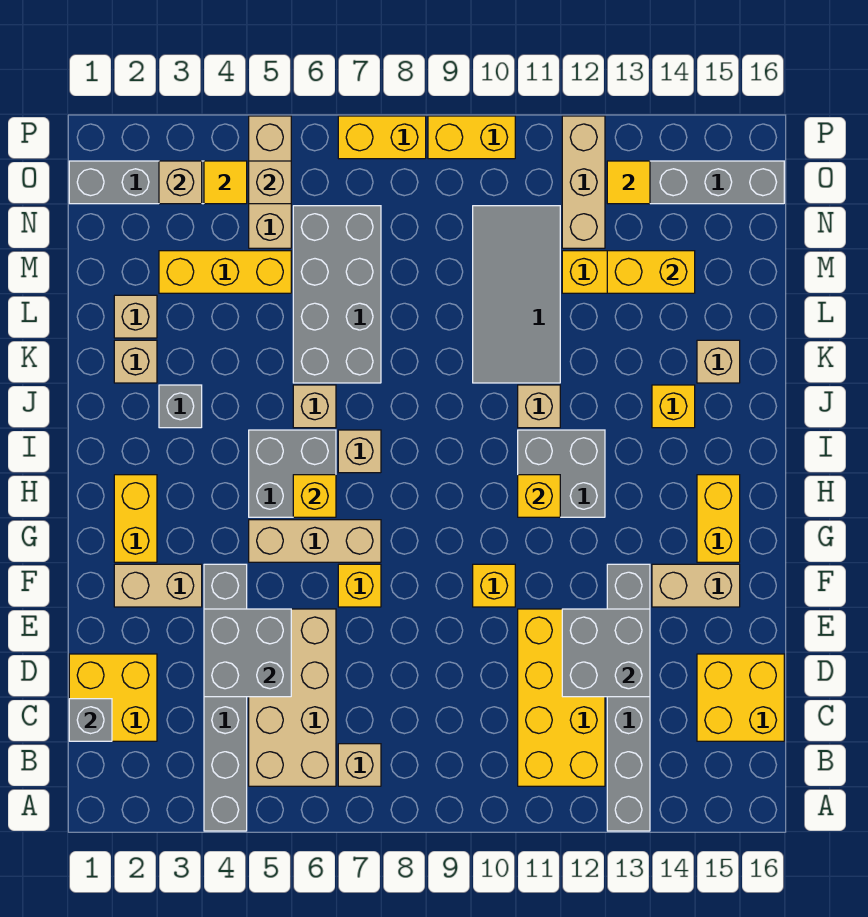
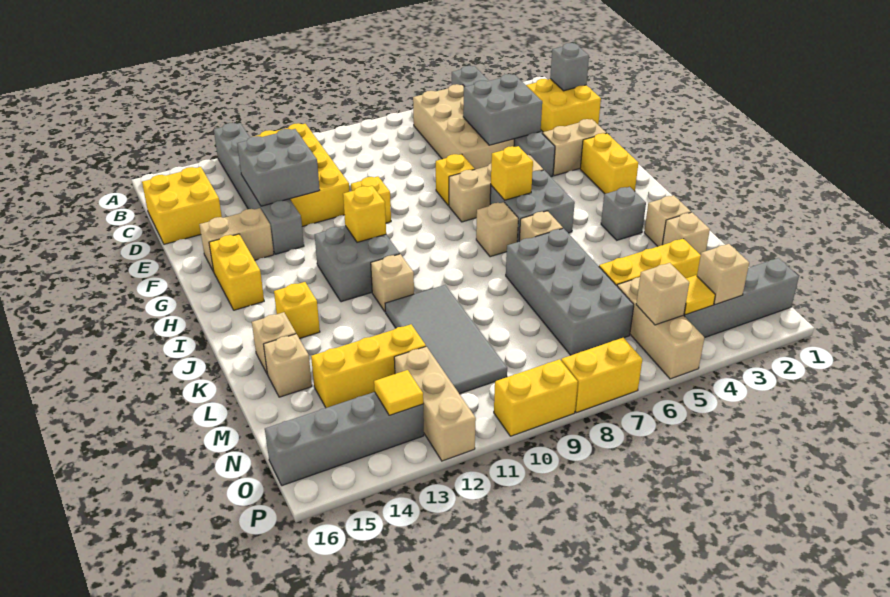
tan 1x1 brick [338,744,381,786] -> tan 1x1 brick moved to [264,334,312,397]
yellow 1x2 brick [607,251,695,293] -> none

